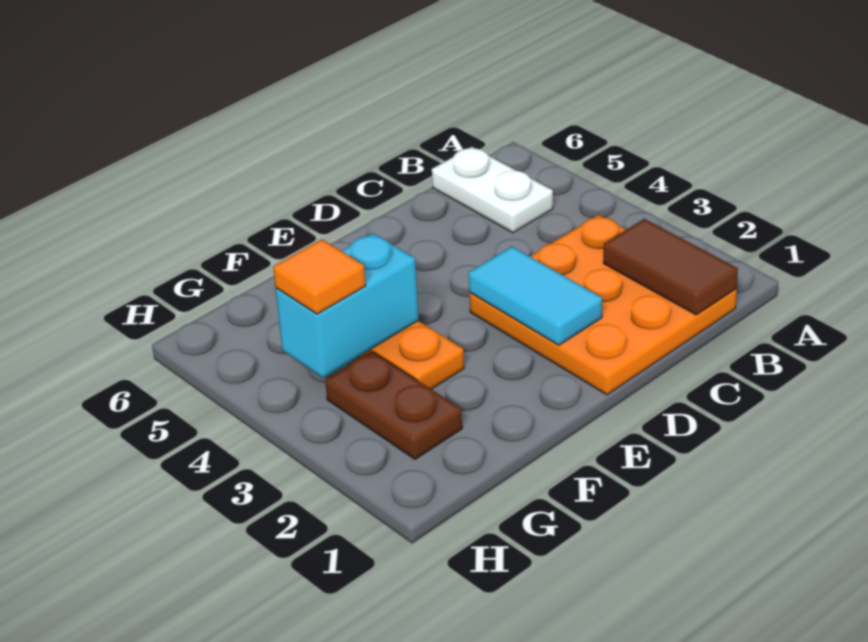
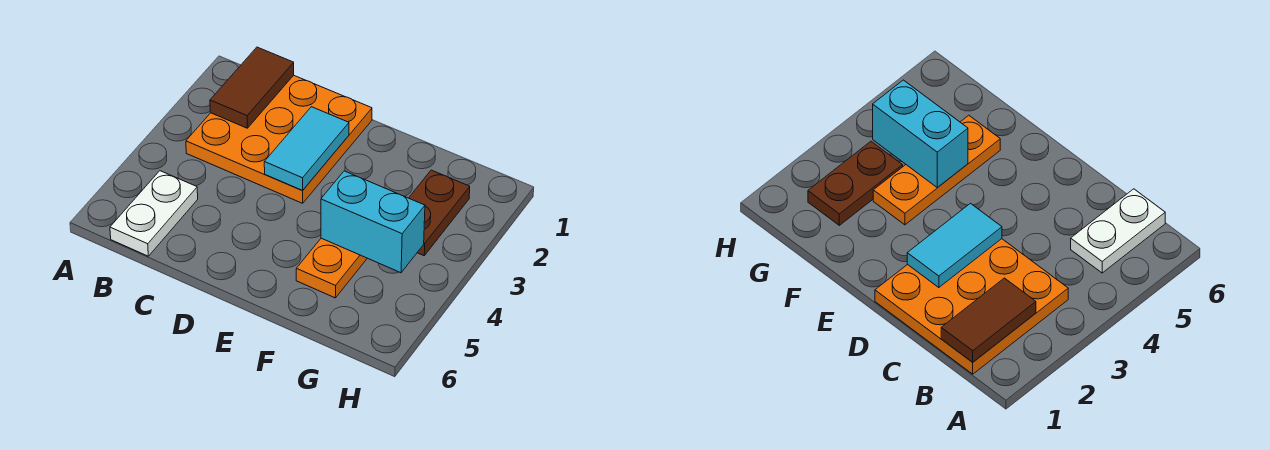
orange 1x1 tile [273,239,366,314] -> none

